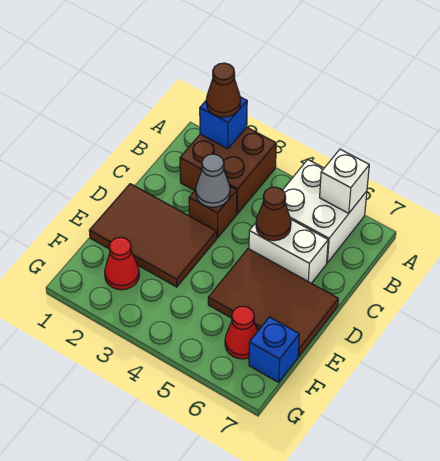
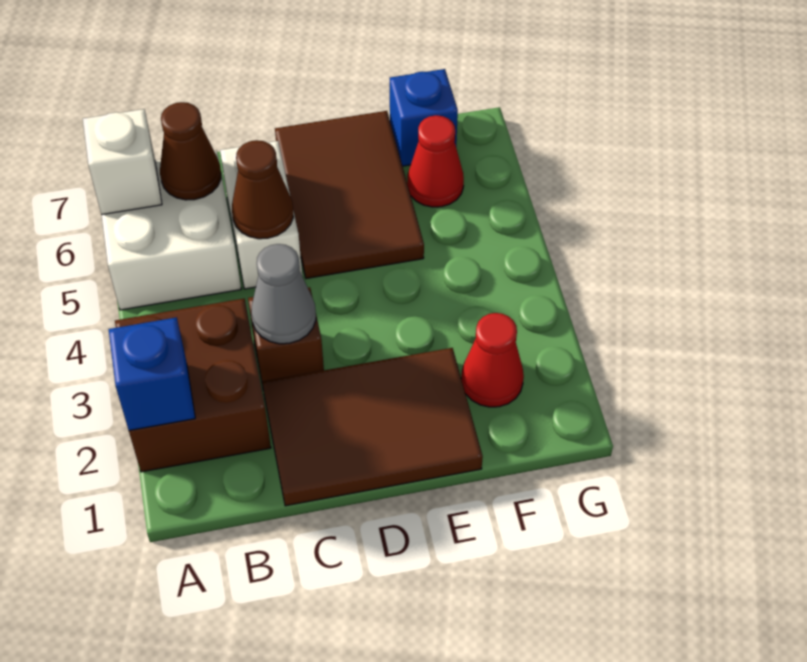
brown 1x1 cone [206,63,241,117] -> brown 1x1 cone moved to [160,102,221,200]
brown 2x3 tile [89,184,217,287] -> brown 2x3 tile turned to [262,348,483,506]

